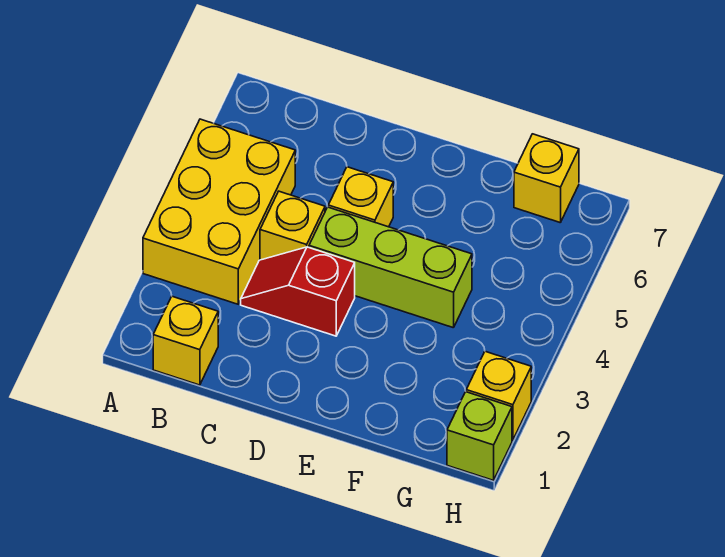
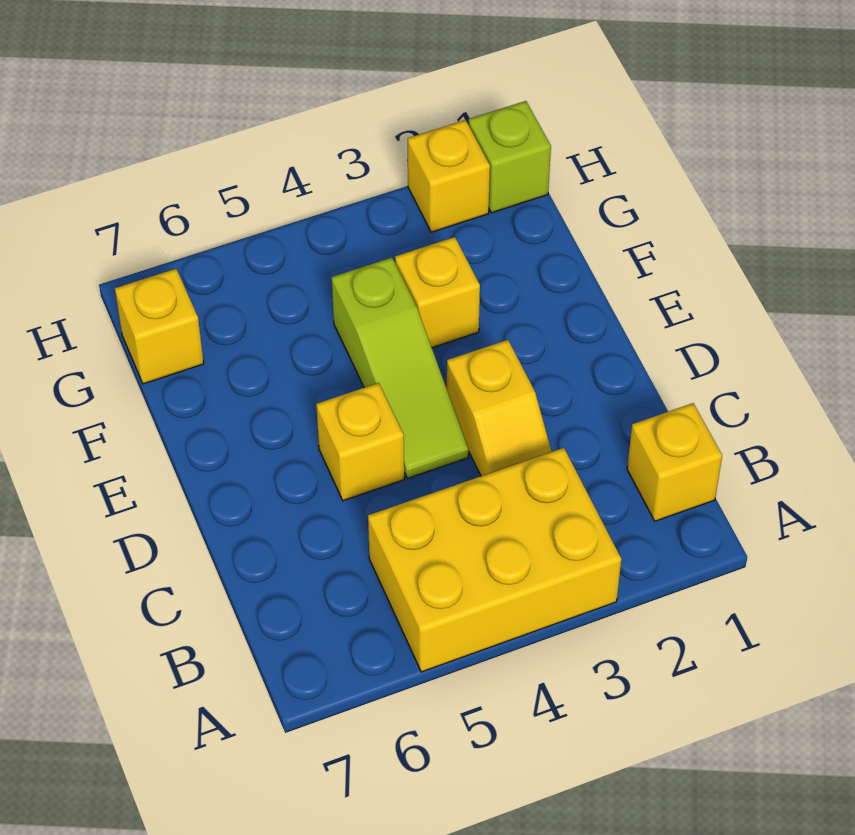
red 1x2 slope [241,247,355,336] -> yellow 1x2 slope [447,340,552,476]
yellow 1x1 brick [260,191,325,260] -> yellow 1x1 brick moved to [395,237,480,348]
lime 1x3 brick [309,207,472,328] -> lime 1x3 slope [332,257,469,479]

